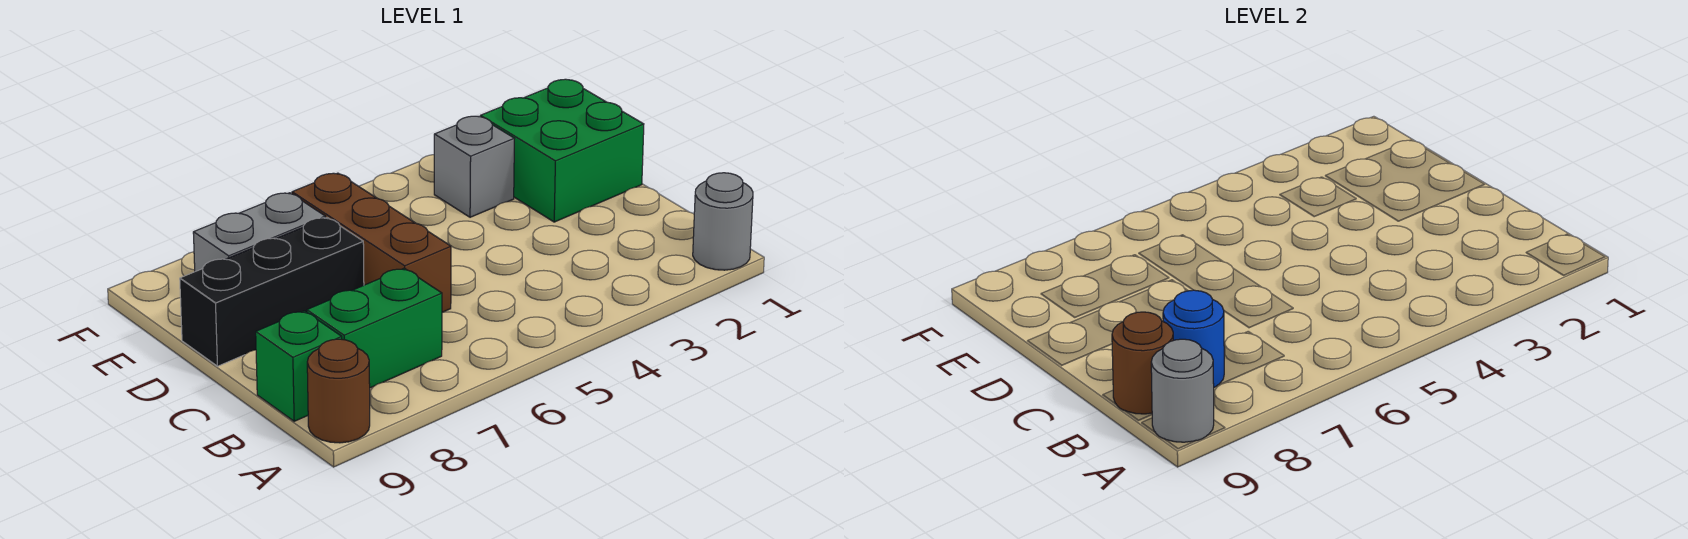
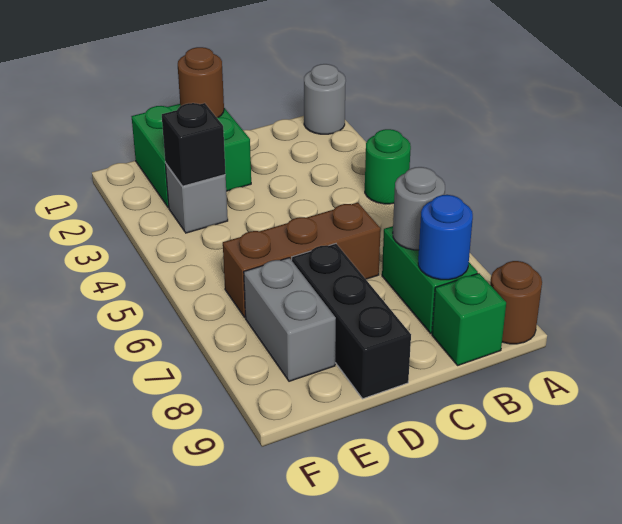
none -> green 1x1 round brick [365,129,411,204]
grey 1x1 round brick [1151,339,1214,442] -> grey 1x1 round brick moved to [393,167,445,250]
brown 1x1 round brick [1112,312,1173,414] -> brown 1x1 round brick moved to [178,47,224,117]
none -> black 1x1 brick [162,103,226,186]

